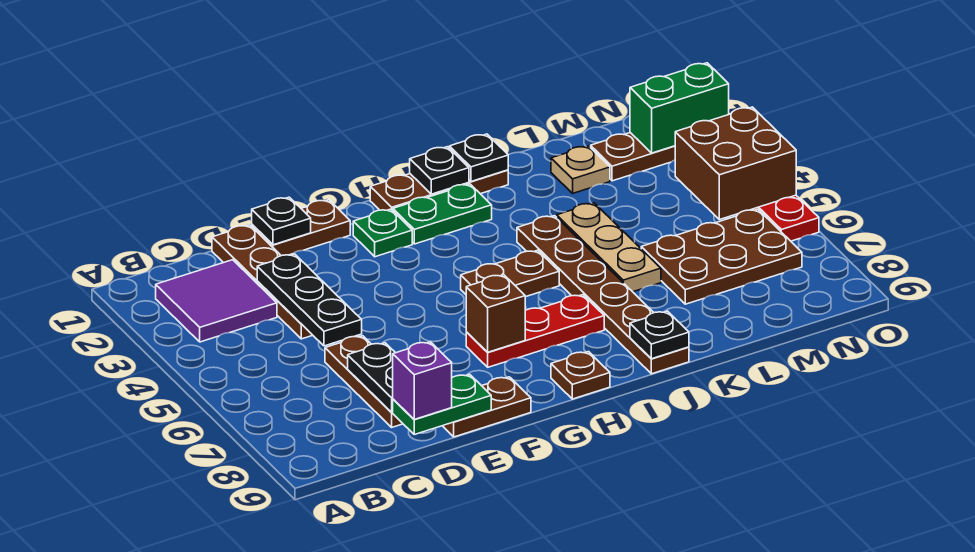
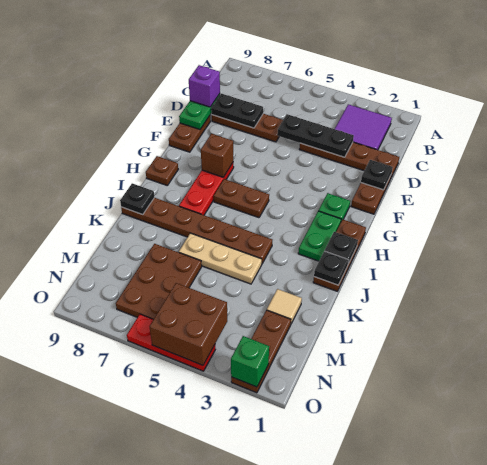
brown 1x2 plate [461,250,559,297] -> brown 1x2 plate turned to [214,179,269,218]
tan 1x1 plate [551,146,610,193] -> tan 1x1 tile [267,289,302,323]
green 1x2 brick [630,63,729,153] -> green 1x1 brick [231,336,269,387]

